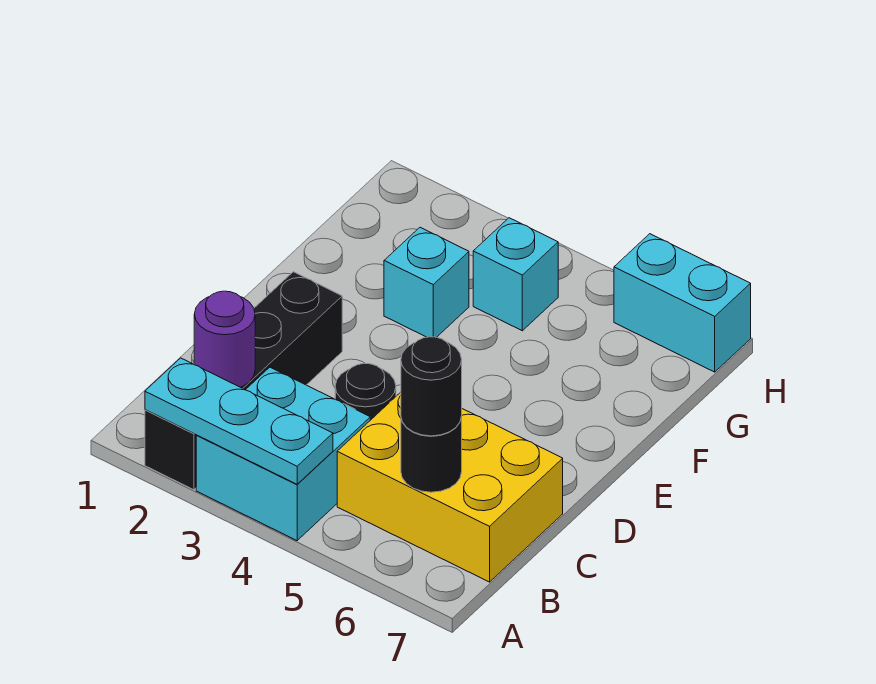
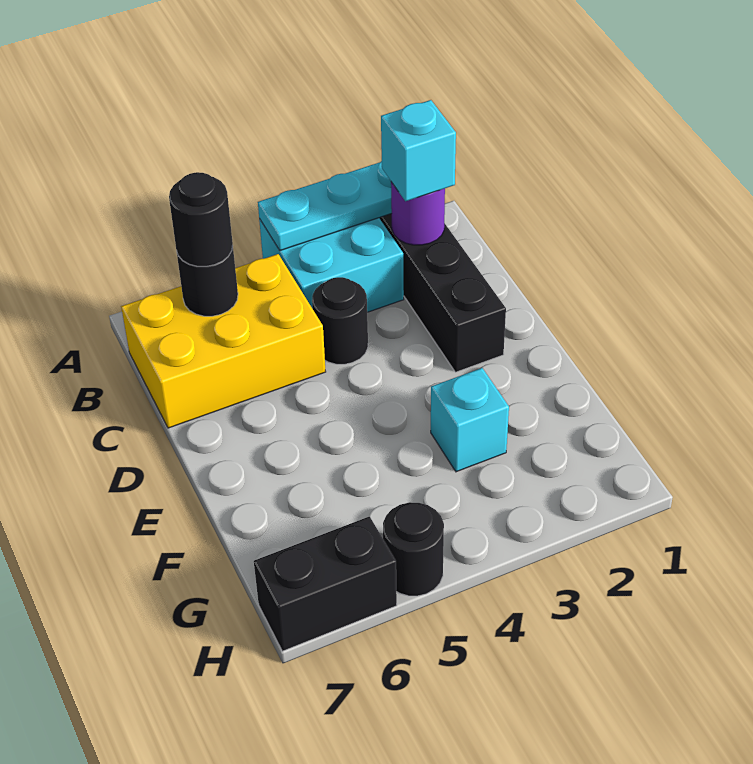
cyan 1x1 brick [473,218,558,331] -> cyan 1x1 brick moved to [381,100,456,201]
none -> black 1x1 round brick [383,502,444,596]
cyan 1x2 brick [614,234,751,372] -> black 1x2 brick [254,516,397,651]

